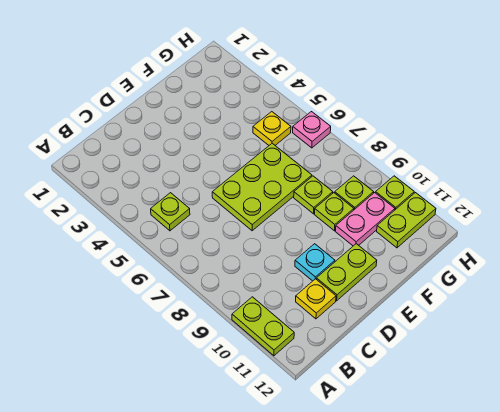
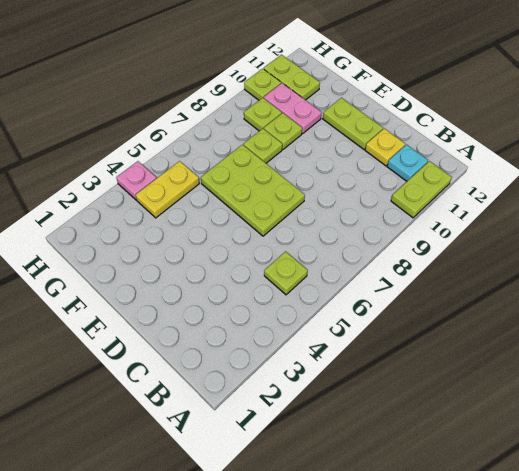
cyan 1x1 plate [295,244,335,281] -> cyan 1x1 plate moved to [387,145,428,181]
yellow 1x1 plate [253,112,291,145] -> yellow 1x2 plate [136,161,199,218]
pink 1x1 plate [293,112,331,148] -> pink 1x1 plate moved to [116,161,157,200]

